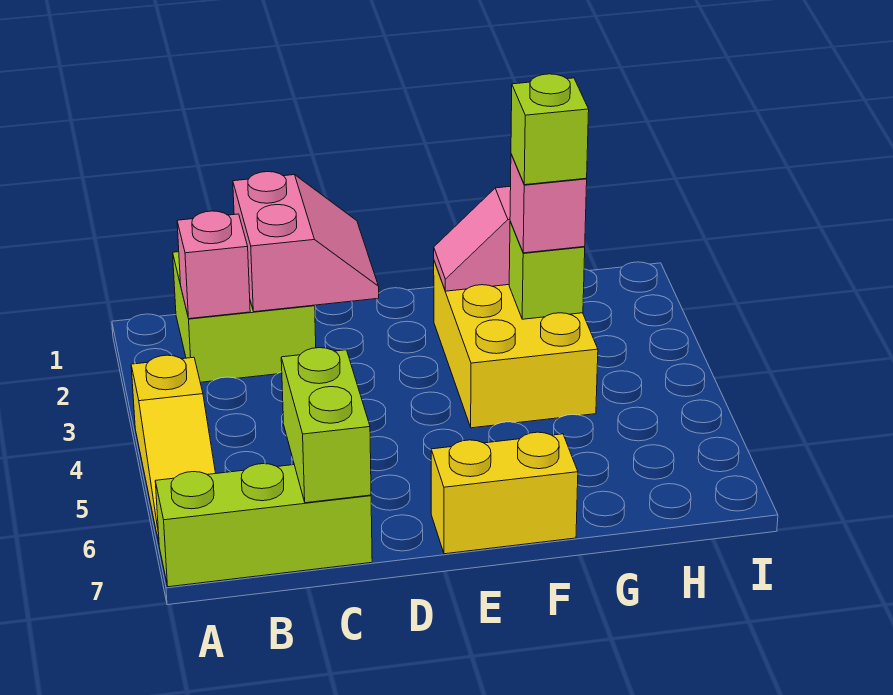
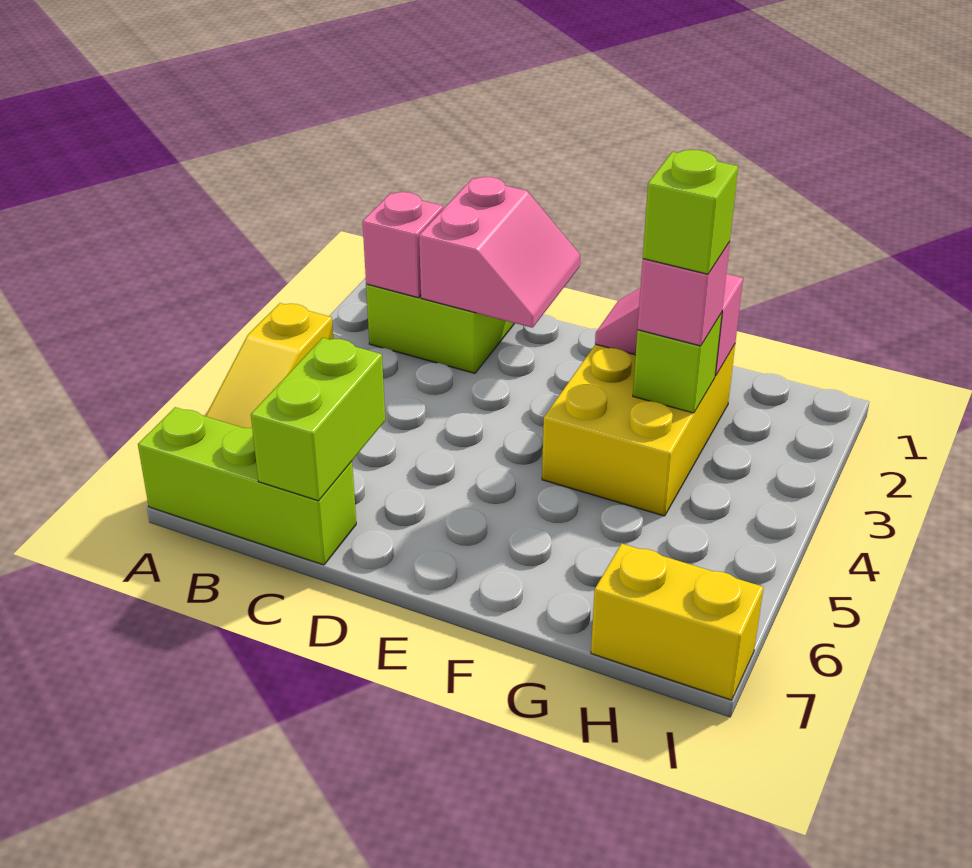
yellow 1x2 brick [431,432,578,554] -> yellow 1x2 brick moved to [591,544,764,700]

